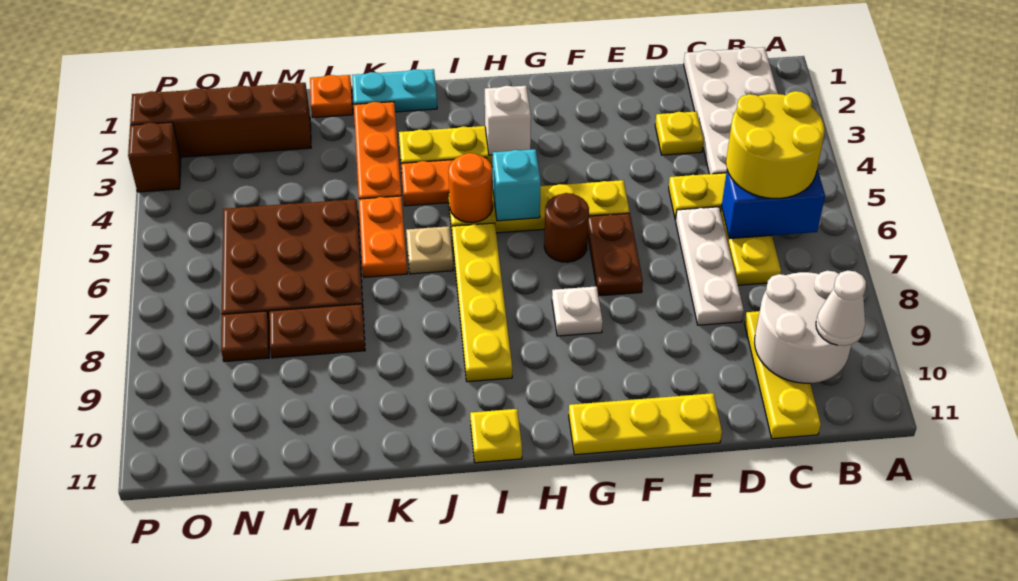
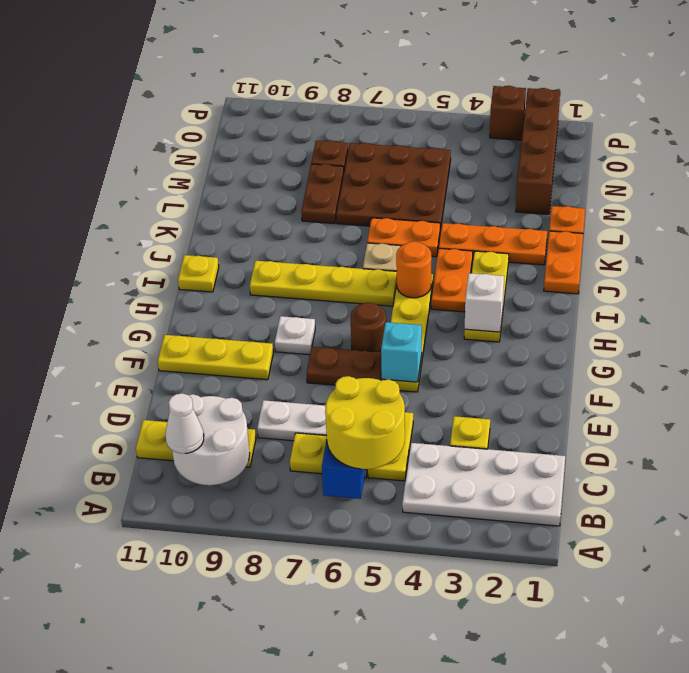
yellow 1x3 plate [569,393,722,455] -> yellow 1x3 plate turned to [158,335,273,380]
cyan 1x1 brick [493,149,541,221] -> cyan 1x1 brick moved to [381,322,422,382]
cyan 1x2 plate [352,69,437,112] -> orange 1x2 plate [544,231,583,294]

